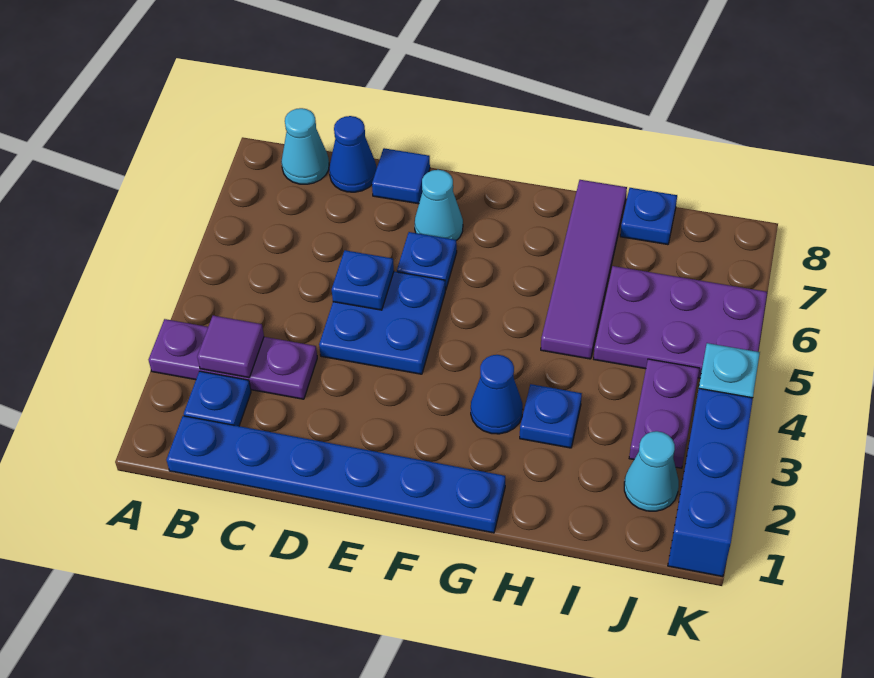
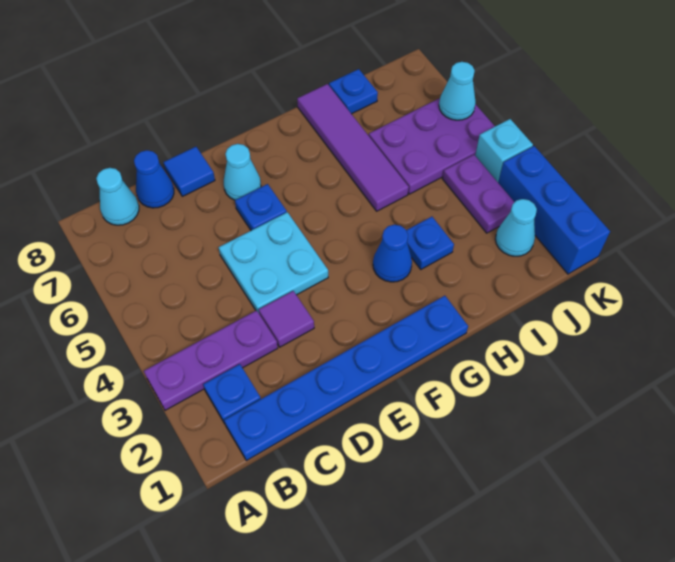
purple 1x1 tile [197,316,264,378] -> purple 1x1 tile moved to [259,291,314,347]
blue 2x2 plate [319,272,445,374] -> cyan 2x2 plate [219,212,328,313]
blue 1x1 plate [332,250,394,310] -> none
none -> cyan 1x1 cone [439,62,476,120]

